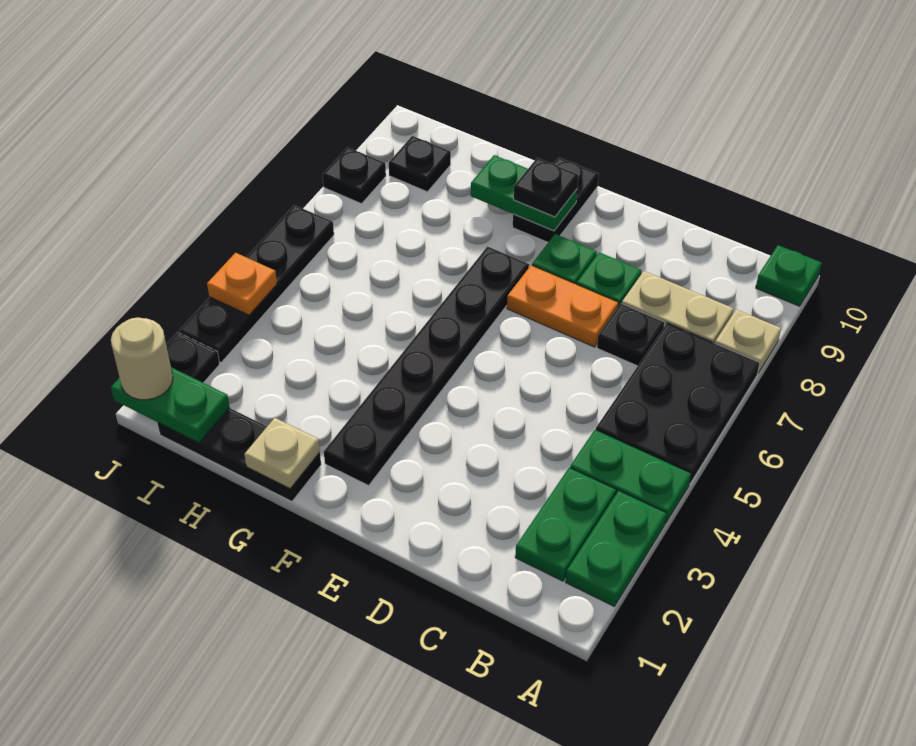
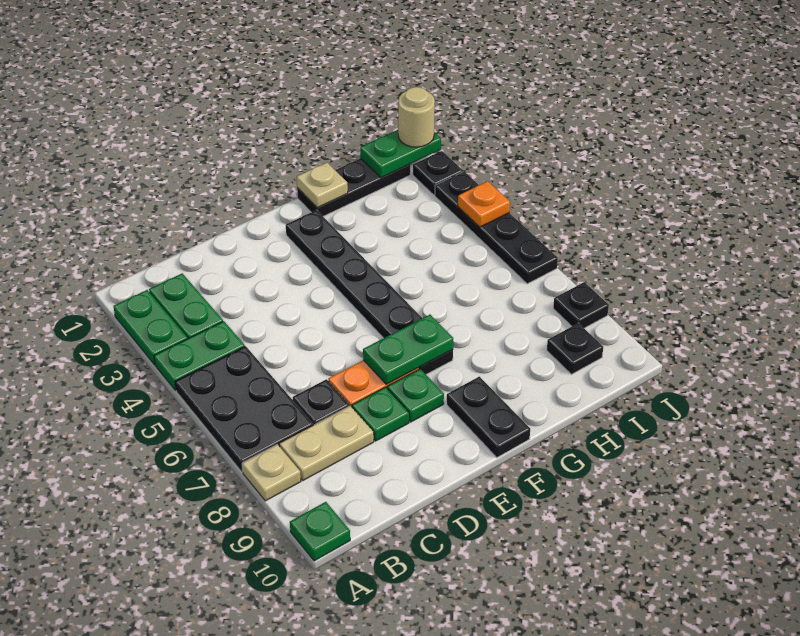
green 1x2 plate [471,155,577,231] -> green 1x2 plate moved to [363,315,453,385]
black 1x1 plate [514,158,578,217] -> none

